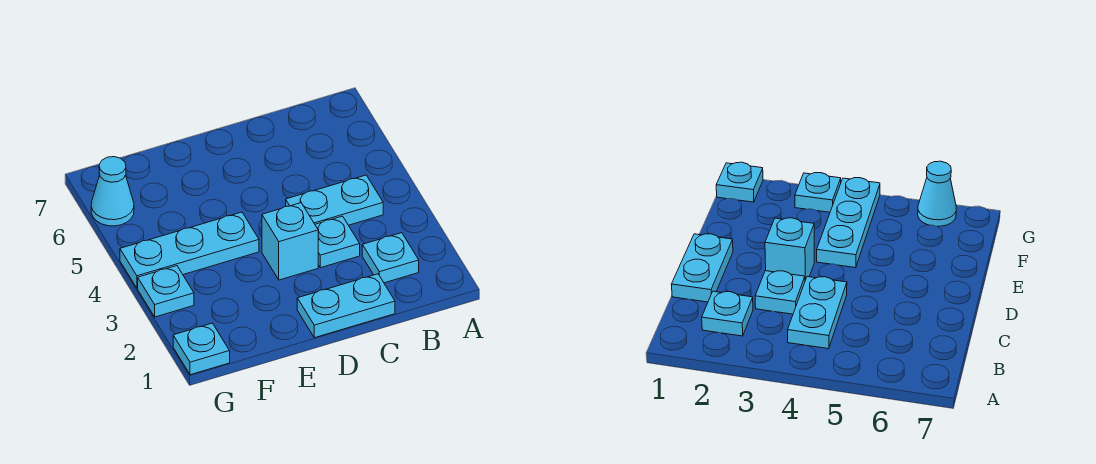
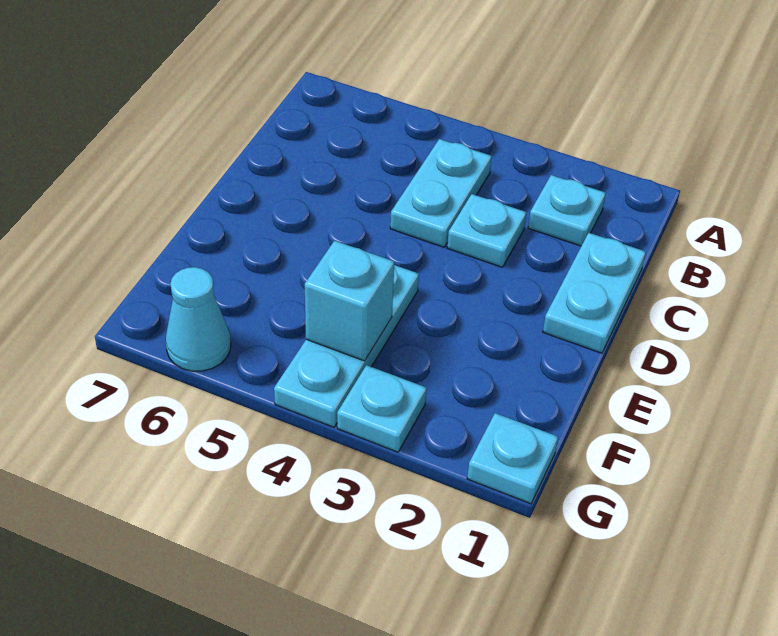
cyan 1x1 brick [262,203,318,280] -> cyan 1x1 brick moved to [305,241,394,361]

